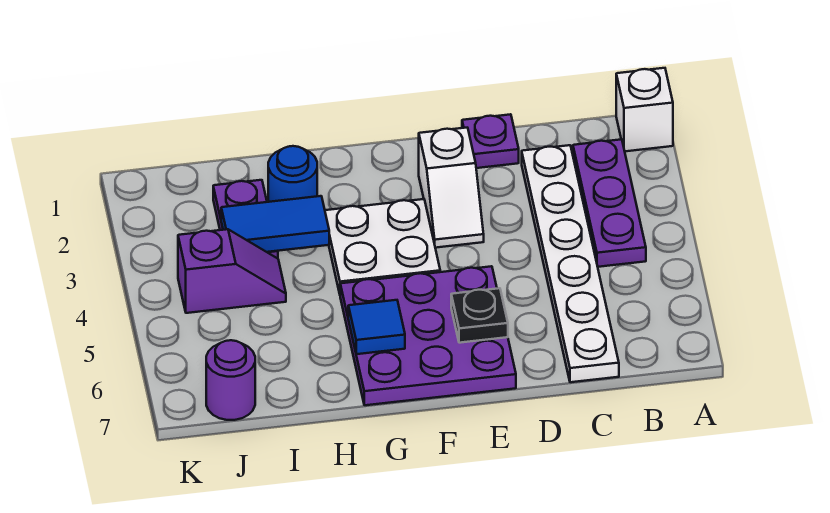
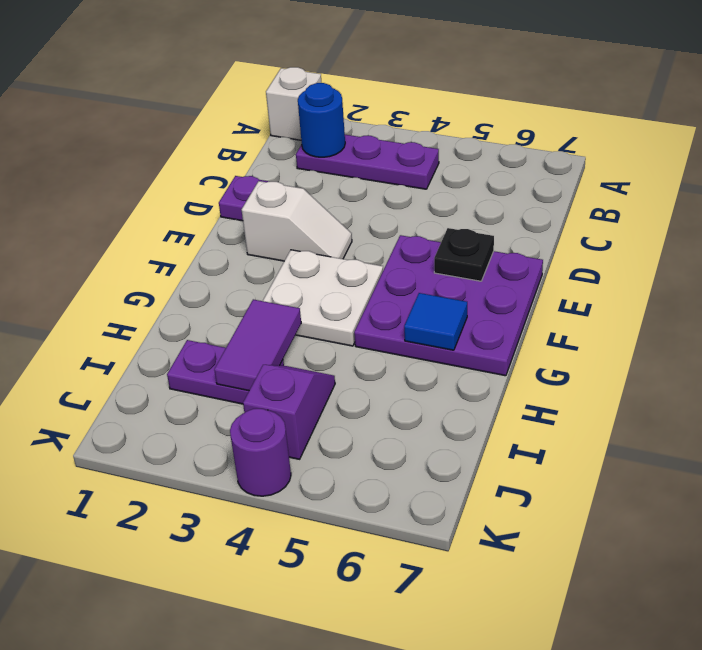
white 1x6 plate [522,145,619,382] -> none
blue 1x1 round brick [268,146,317,202] -> blue 1x1 round brick moved to [298,83,345,157]
blue 1x2 tile [221,196,329,252] -> purple 1x2 tile [214,299,301,391]
purple 1x1 round brick [206,340,255,420] -> purple 1x1 round brick moved to [230,409,291,496]

